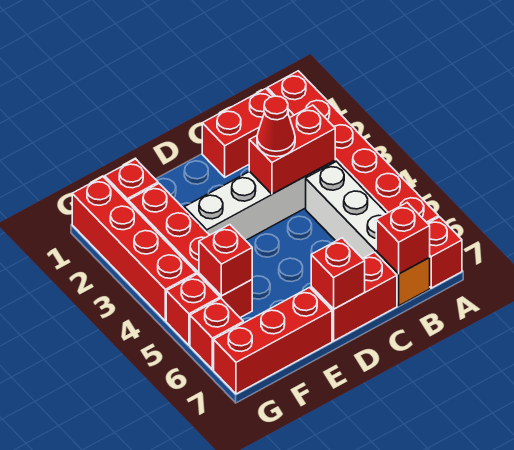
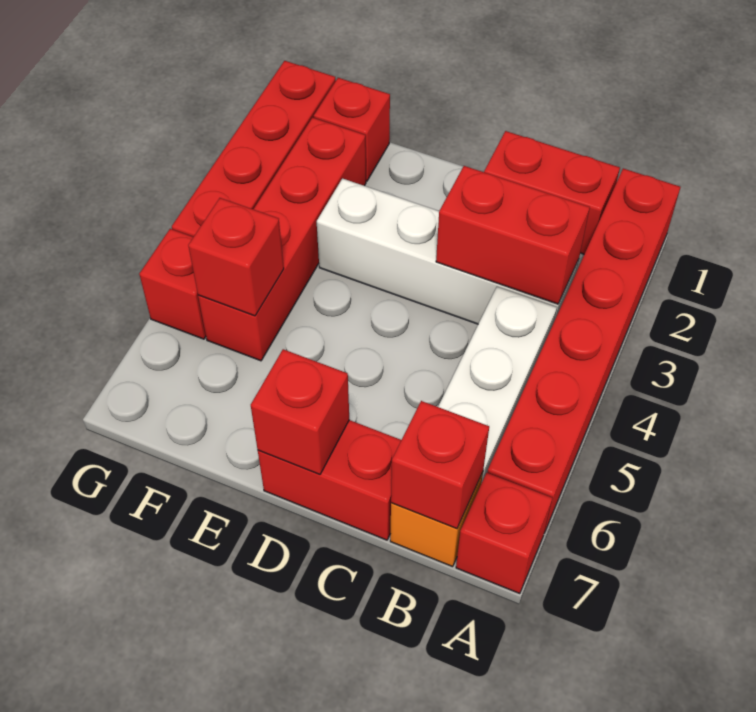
red 1x1 cone [257,96,295,157] -> none
red 1x3 brick [214,288,332,394] -> none
red 1x1 brick [190,299,243,370] -> none

